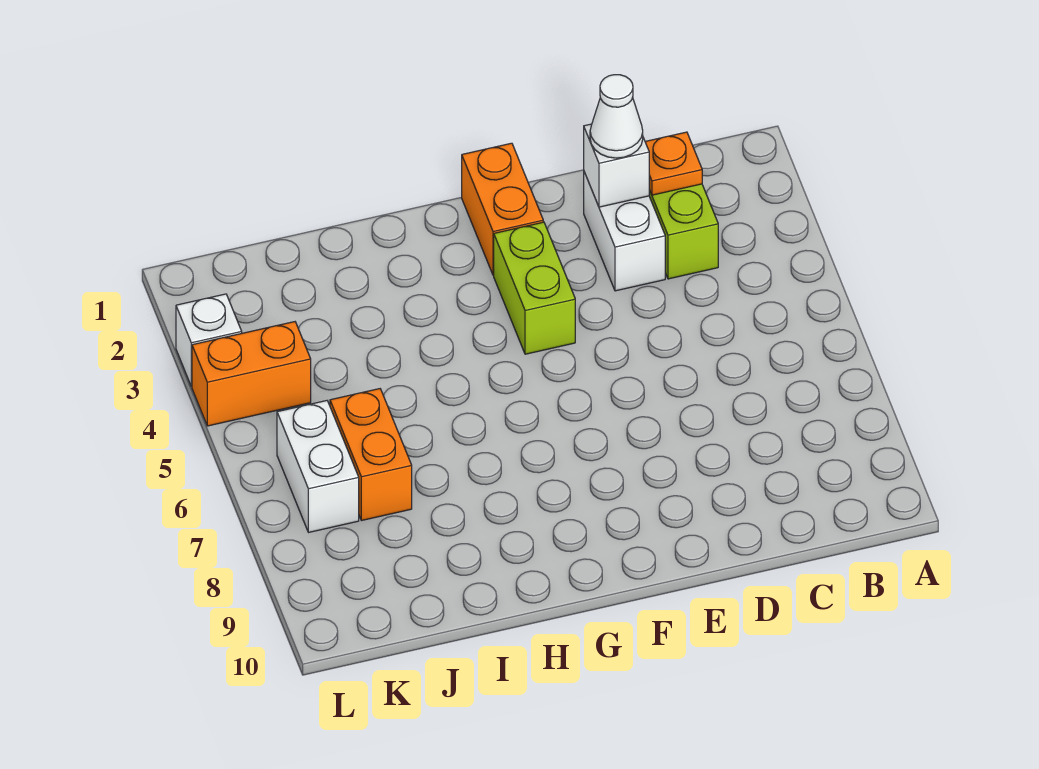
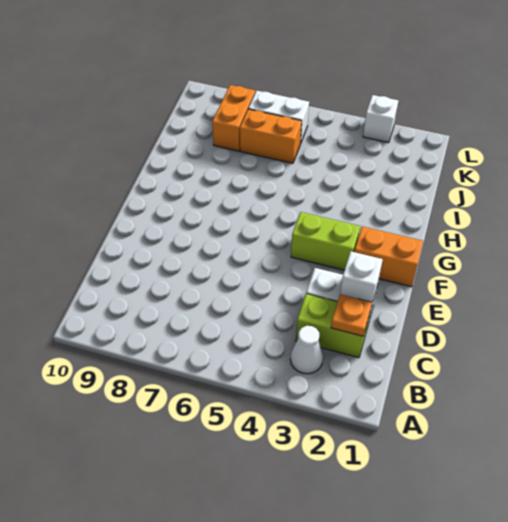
white 1x1 cone [590,75,643,158] -> white 1x1 cone moved to [290,326,323,374]
orange 1x2 brick [192,322,311,426] -> orange 1x2 brick moved to [212,85,255,151]

